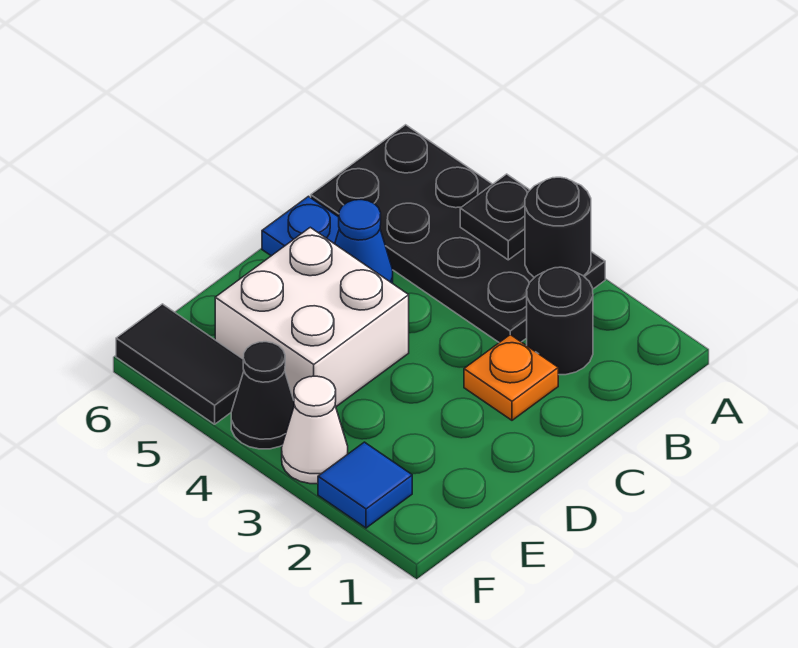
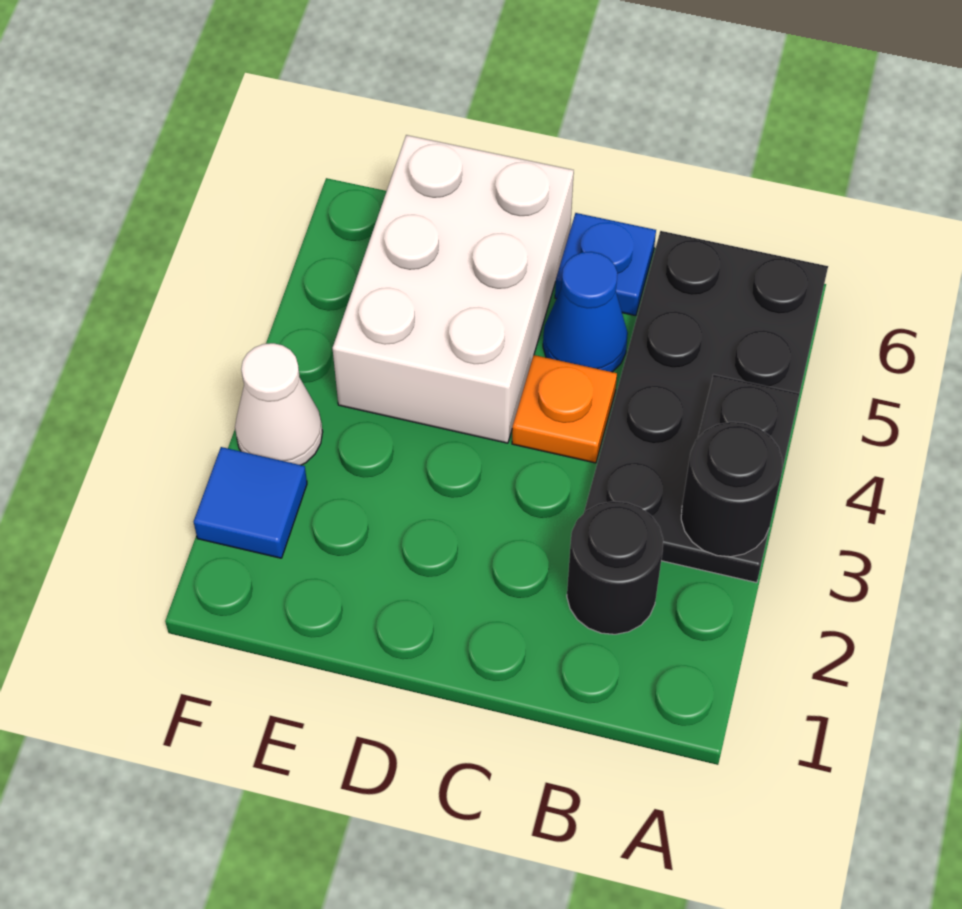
orange 1x1 plate [464,335,558,420] -> orange 1x1 plate moved to [512,355,617,463]
white 2x2 brick [215,227,409,407] -> white 2x3 brick [333,135,574,443]
black 1x1 cone [231,342,294,449] -> none
black 1x2 tile [116,304,244,424] -> none

